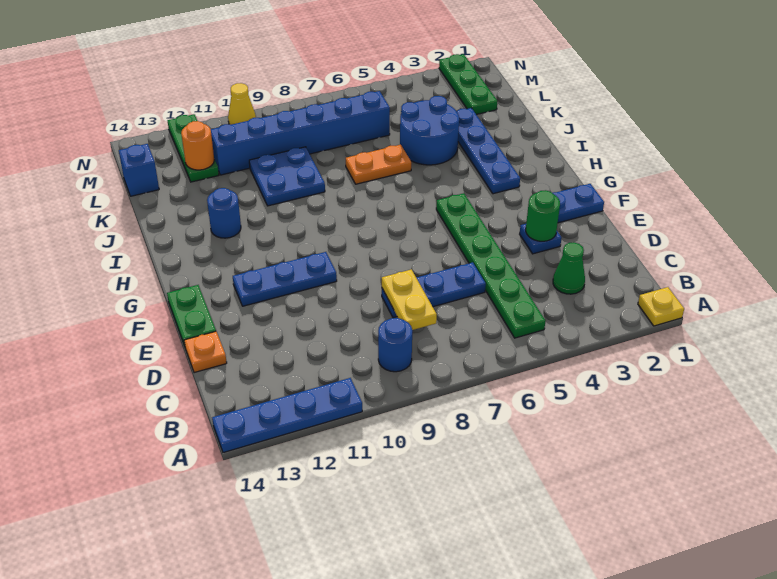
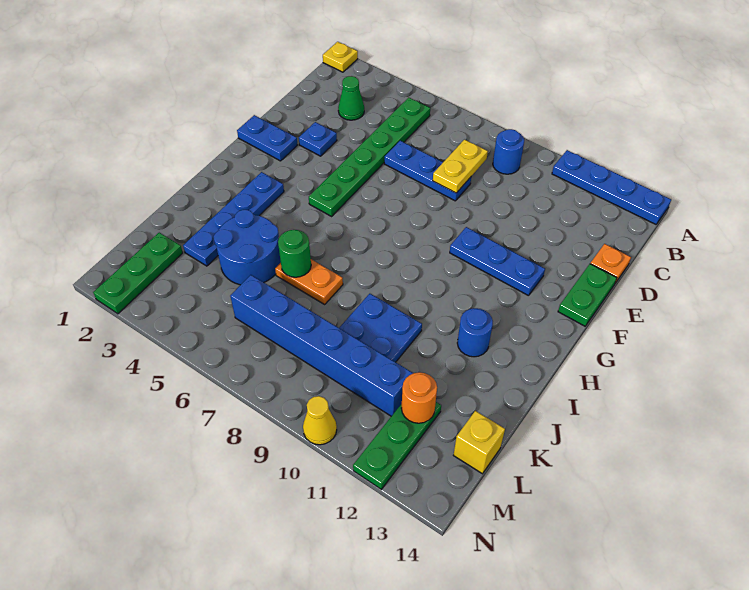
green 1x1 round brick [526,190,560,241] -> green 1x1 round brick moved to [278,230,311,277]
blue 1x1 brick [119,144,159,196] -> yellow 1x1 brick [453,411,505,474]

